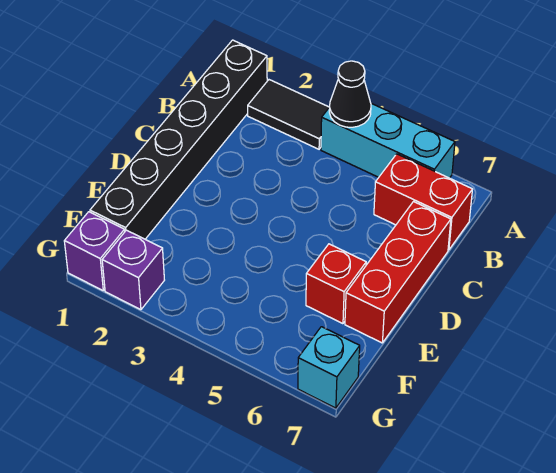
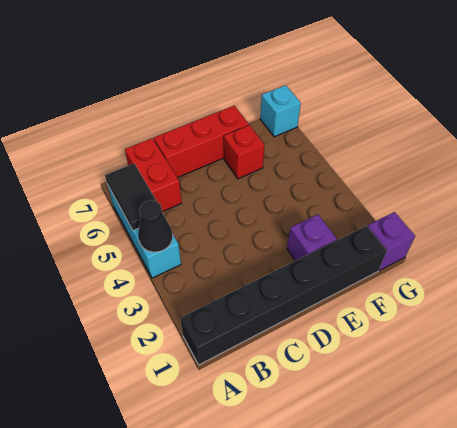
black 1x2 tile [248,80,329,149] -> black 1x2 tile moved to [105,163,156,231]
purple 1x1 brick [102,230,164,310] -> purple 1x1 brick moved to [287,215,337,261]

